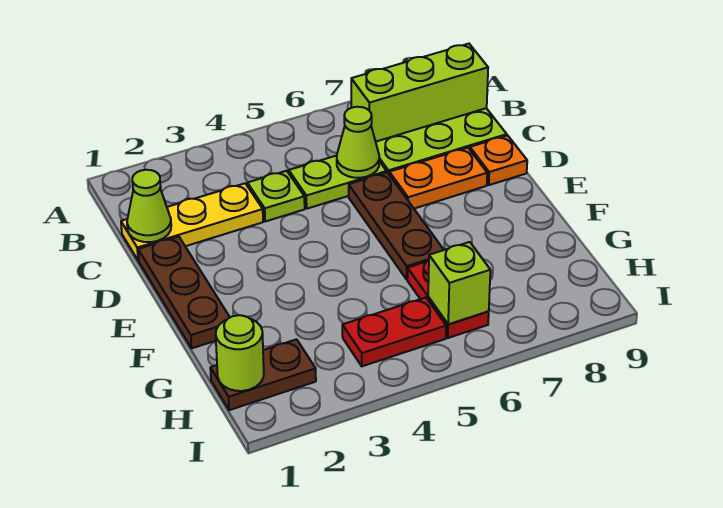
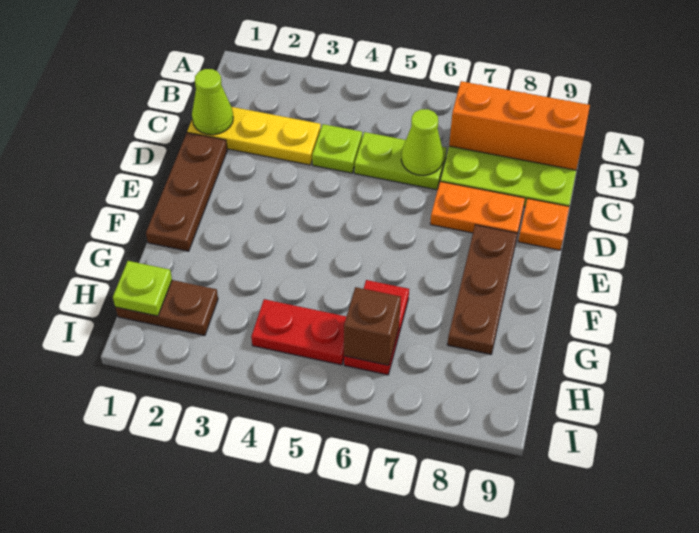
lime 1x3 brick [351,44,488,142] -> orange 1x3 brick [449,81,590,170]
brown 1x3 plate [349,173,444,279] -> brown 1x3 plate moved to [447,225,518,354]
lime 1x1 round brick [216,315,264,391] -> lime 1x1 plate [113,261,172,316]
lime 1x1 brick [428,242,490,324] -> brown 1x1 brick [344,287,401,365]

